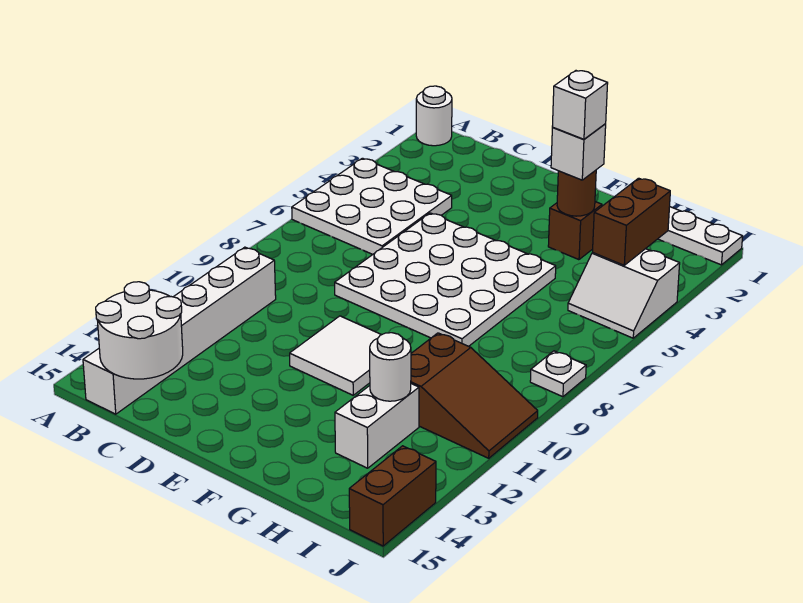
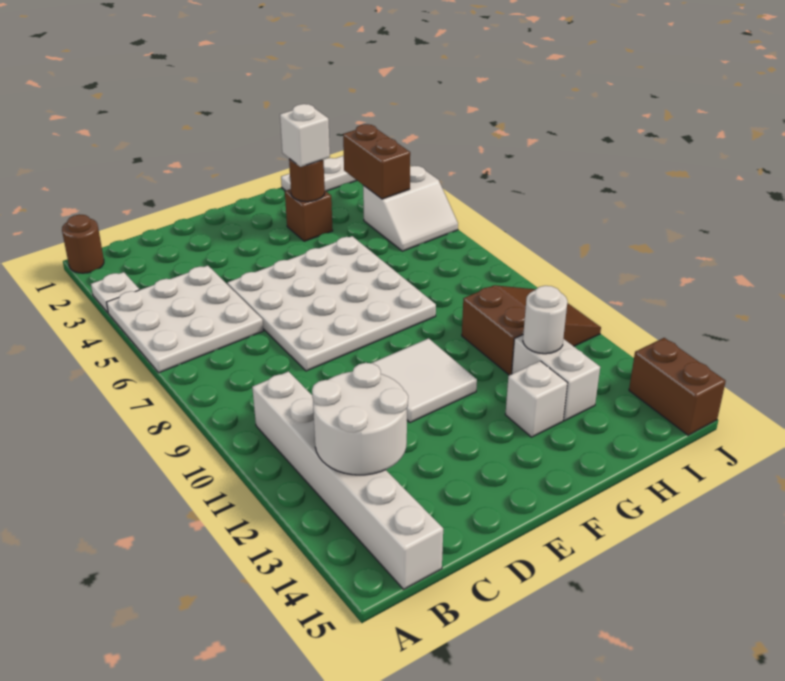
white 1x1 round brick [416,86,452,146] -> brown 1x1 round brick [62,215,104,273]
white 2x2 round brick [96,282,183,379] -> white 2x2 round brick moved to [312,363,408,475]
white 1x1 brick [552,71,608,139] -> white 1x1 brick moved to [505,361,567,437]
white 1x1 plate [530,351,586,397] -> white 1x1 plate moved to [91,272,139,313]

